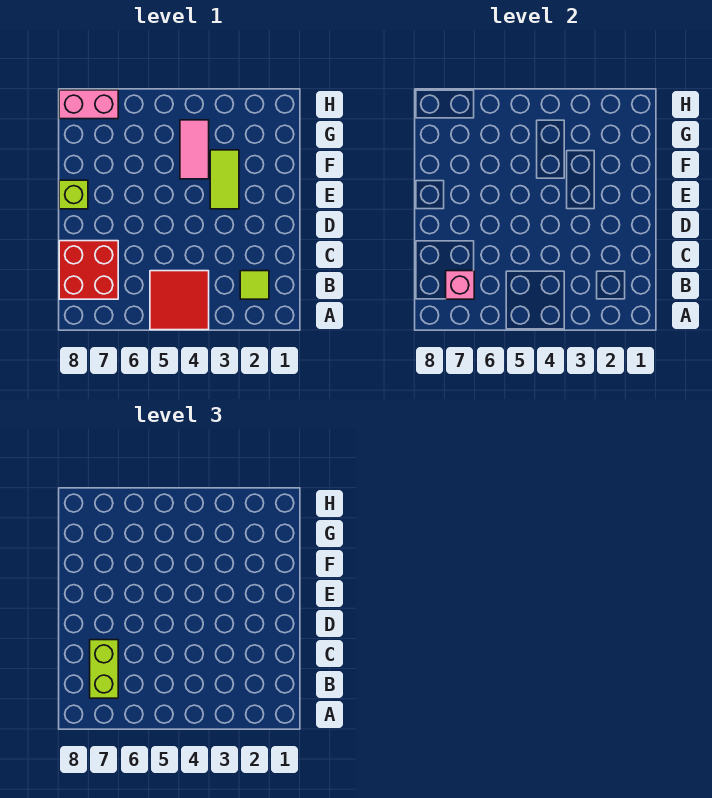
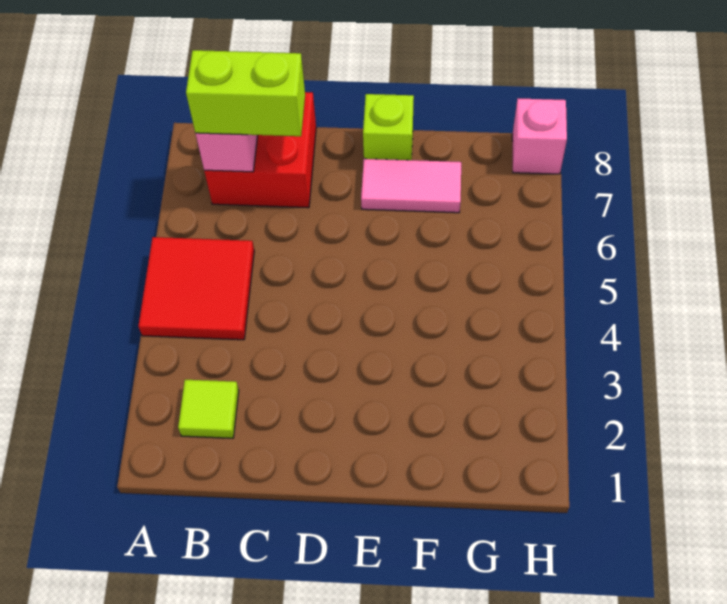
lime 1x2 tile [210,150,239,209] -> none
pink 1x2 tile [180,120,209,179] -> pink 1x2 tile moved to [361,159,461,213]
pink 1x2 brick [59,90,118,119] -> pink 1x1 brick [512,98,567,174]

